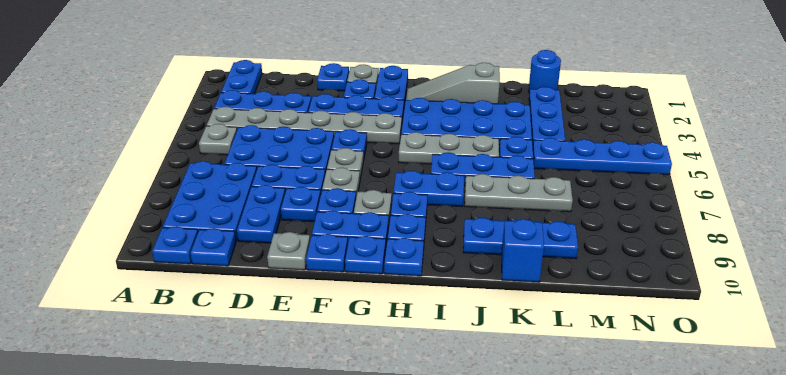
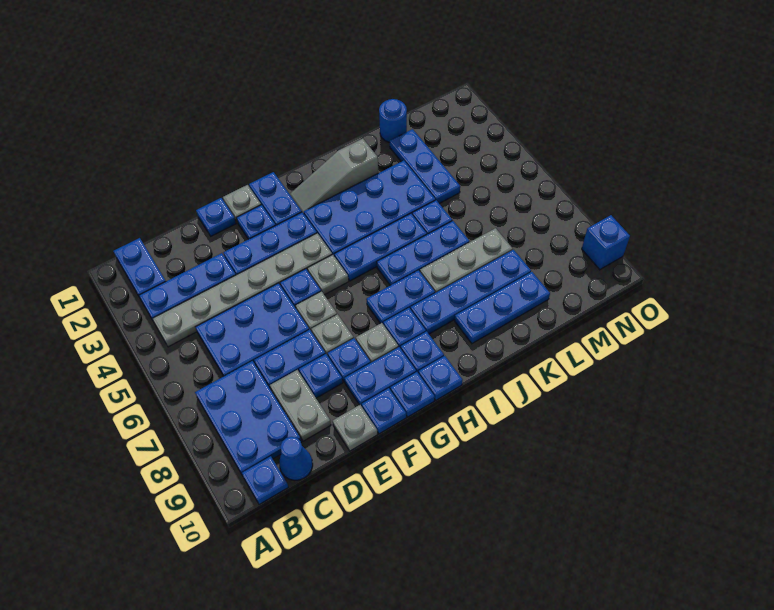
grey 1x1 plate [199,124,237,155] -> grey 1x1 plate moved to [307,254,349,295]
blue 1x1 plate [190,228,236,266] -> blue 1x1 cone [279,437,313,480]
blue 1x2 plate [237,185,285,243] -> grey 1x2 plate [270,370,331,441]
grey 1x3 plate [399,132,499,164] -> blue 1x3 plate [334,214,427,281]
blue 1x1 brick [502,219,544,282] -> blue 1x1 brick moved to [582,215,630,270]
blue 1x4 plate [533,138,672,175] -> blue 1x4 plate moved to [410,250,531,334]

